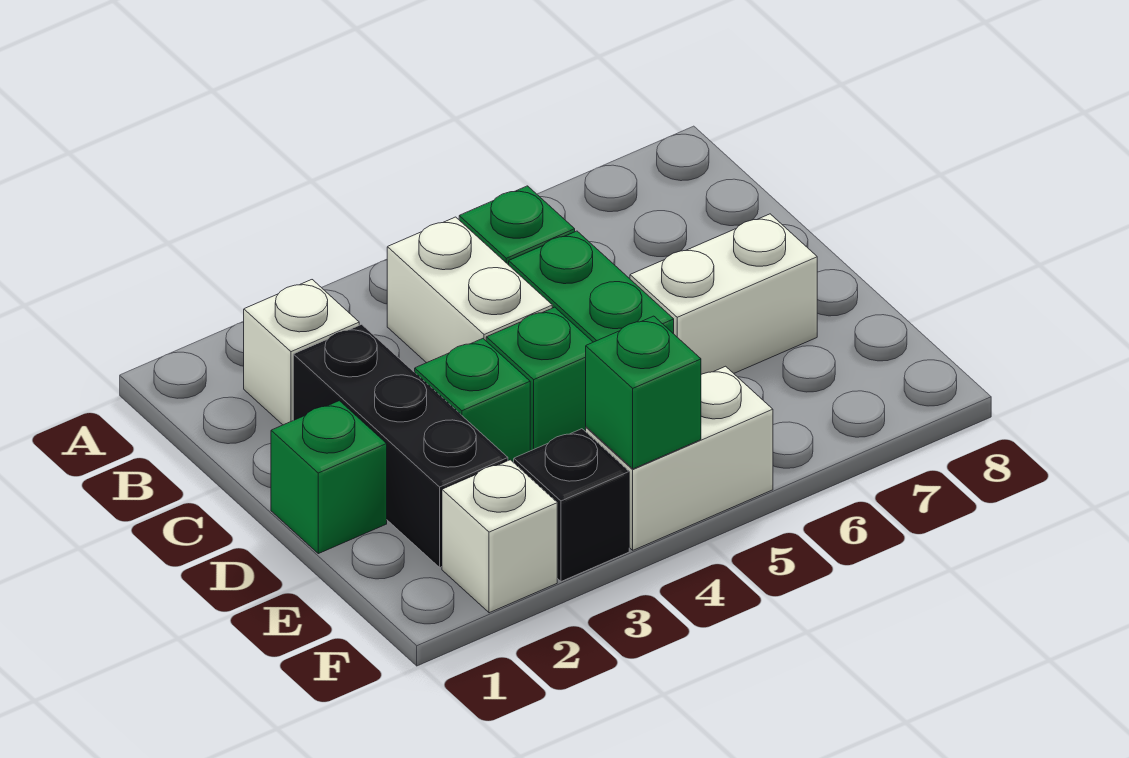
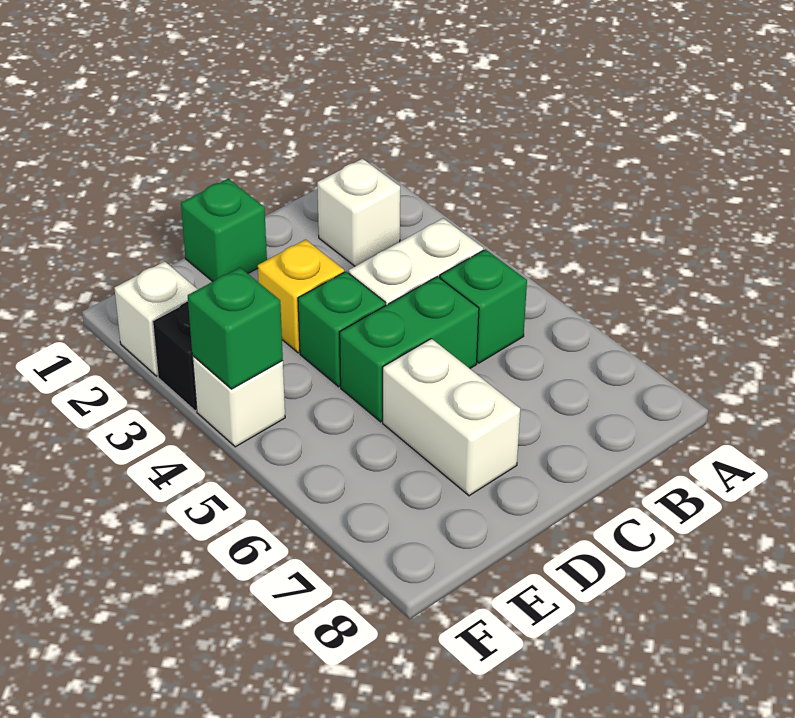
black 1x3 brick [293,324,508,567] -> none
green 1x1 brick [415,339,530,463] -> yellow 1x1 brick [258,240,344,353]
white 1x2 brick [586,366,773,550] -> white 1x1 brick [193,356,285,447]

